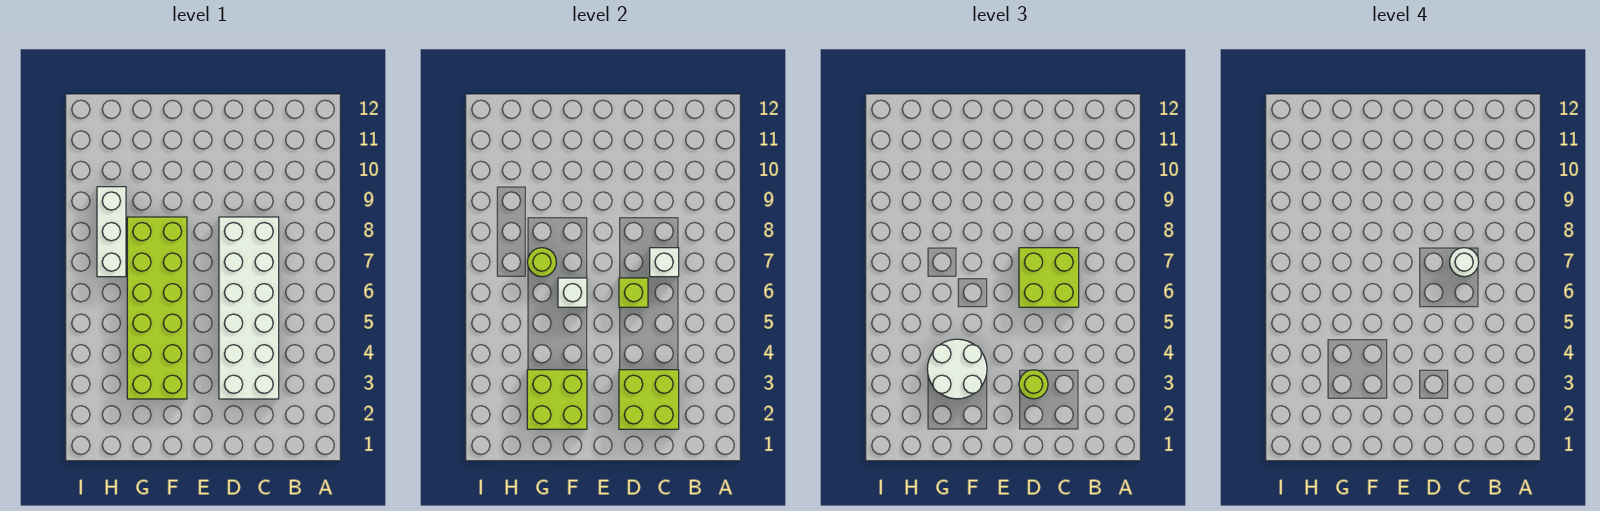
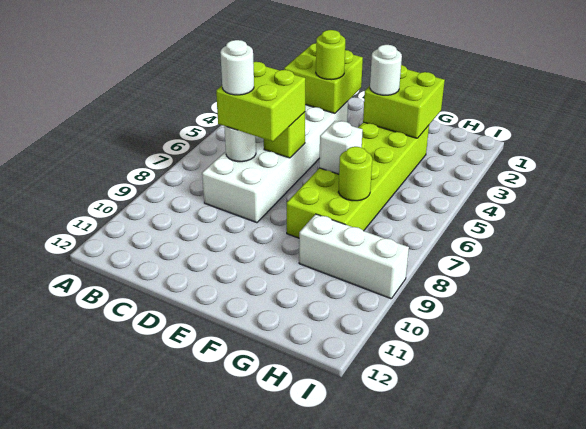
white 1x1 brick [650,248,679,277] -> white 1x1 round brick [224,126,256,162]
white 2x2 round brick [927,339,987,399] -> white 1x1 round brick [370,45,402,95]
white 1x3 brick [97,187,126,277] -> white 1x3 brick turned to [299,214,409,299]

